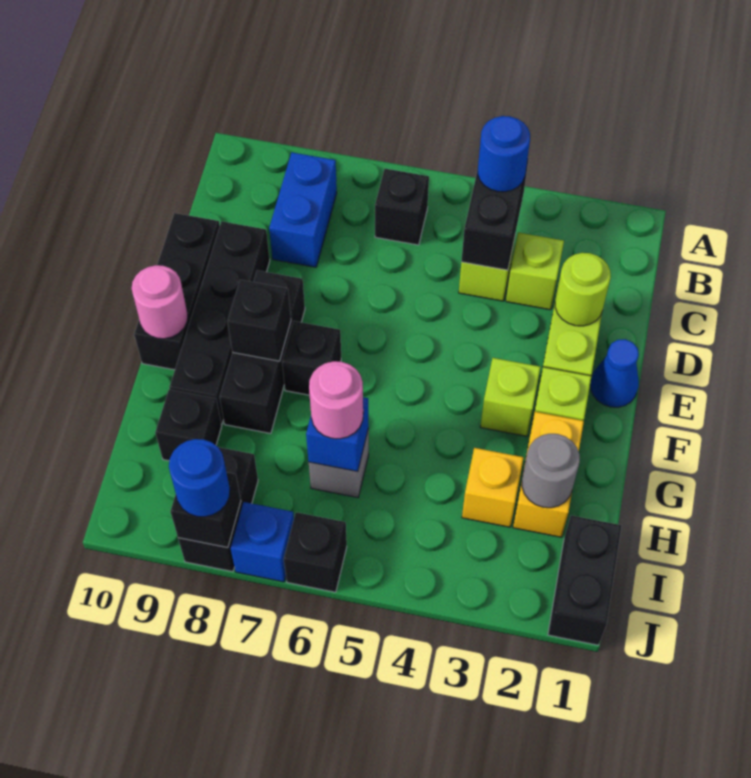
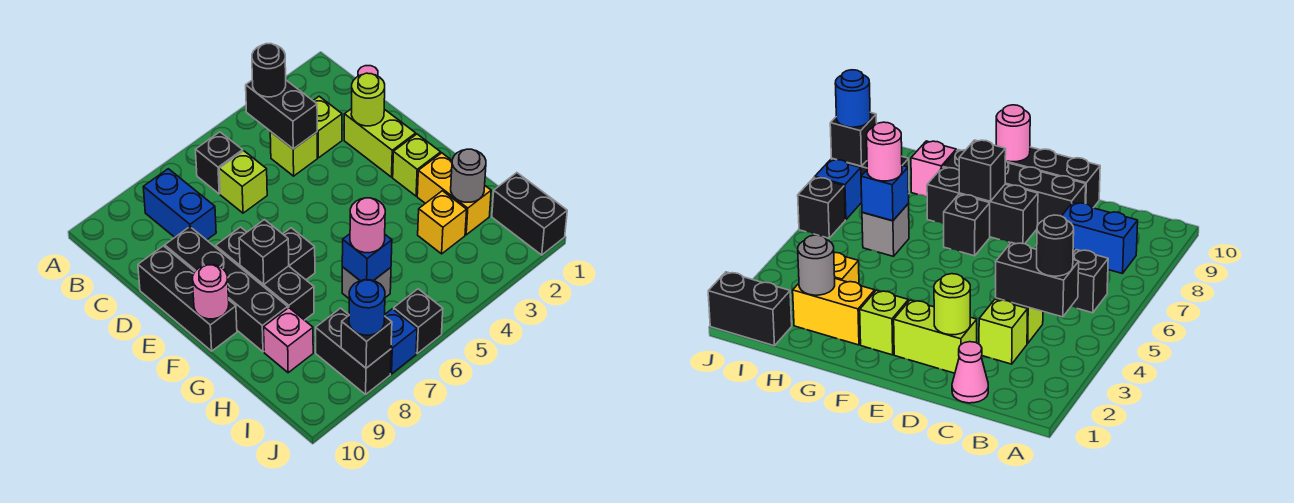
blue 1x1 round brick [478,116,530,192] -> black 1x1 round brick [252,44,286,97]
none -> pink 1x1 cone [952,342,988,403]
blue 1x1 cone [590,339,639,407] -> none
lime 1x1 brick [480,358,540,436] -> lime 1x1 brick moved to [219,151,267,213]
black 1x1 brick [155,390,222,461] -> pink 1x1 brick [264,308,313,373]

